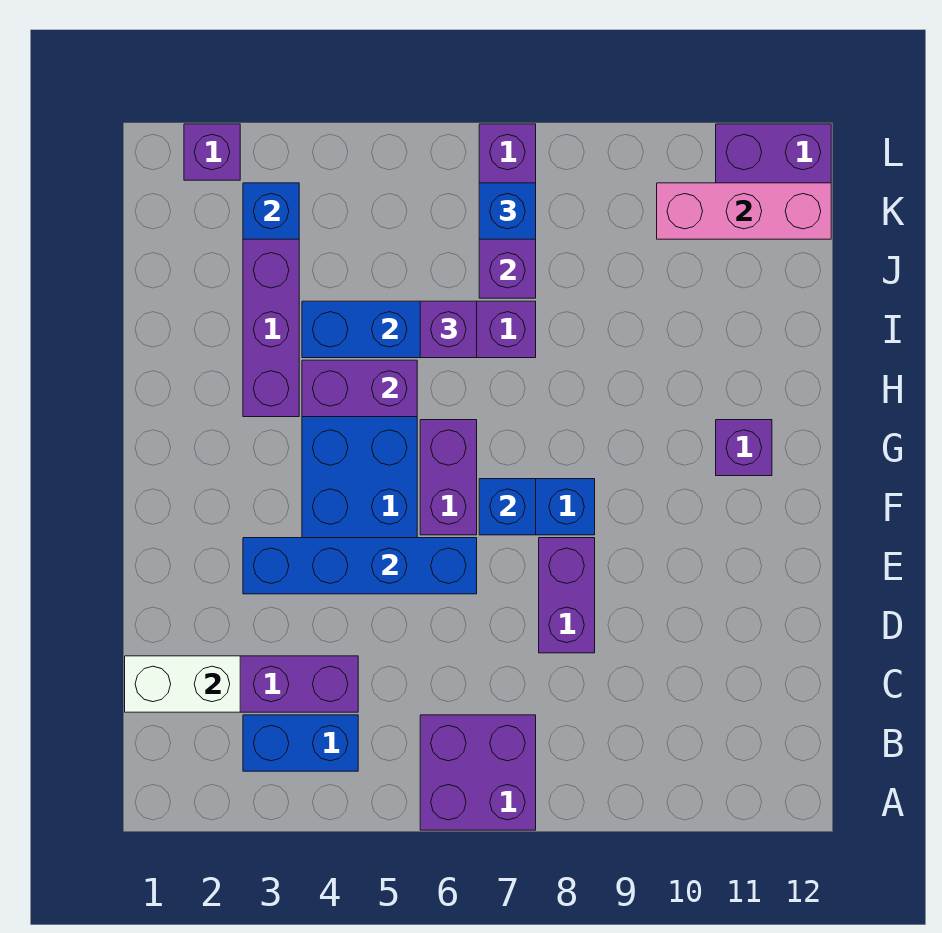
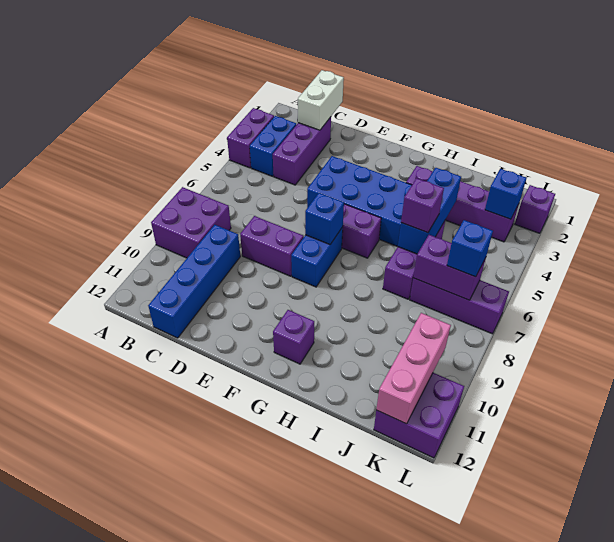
purple 2x2 brick [420,715,536,830] -> purple 2x2 brick moved to [151,187,231,258]
blue 1x4 brick [243,538,477,594] -> blue 1x4 brick moved to [148,225,240,338]
purple 1x2 brick [302,360,417,417] -> purple 1x2 brick moved to [227,108,274,168]

